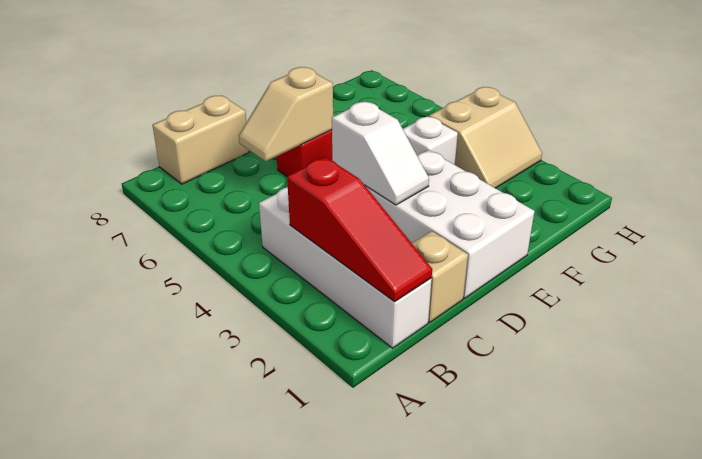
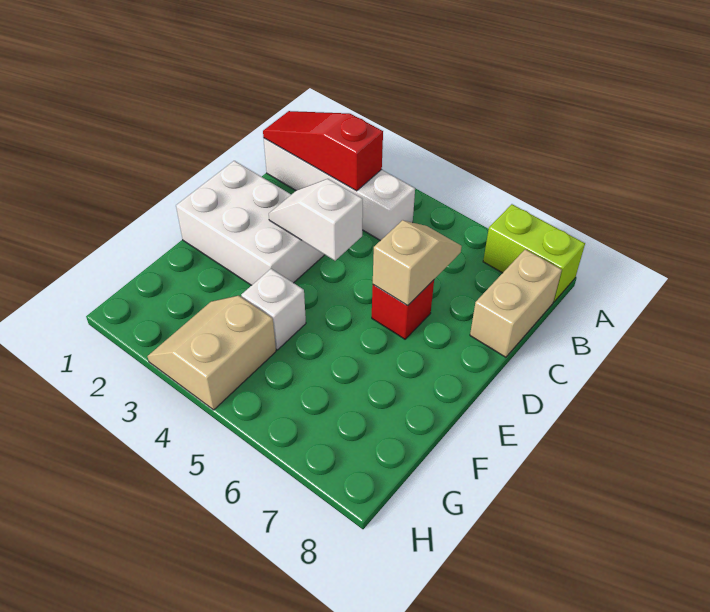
none -> lime 1x2 brick [483,204,585,302]
tan 1x1 brick [412,231,468,322] -> none

